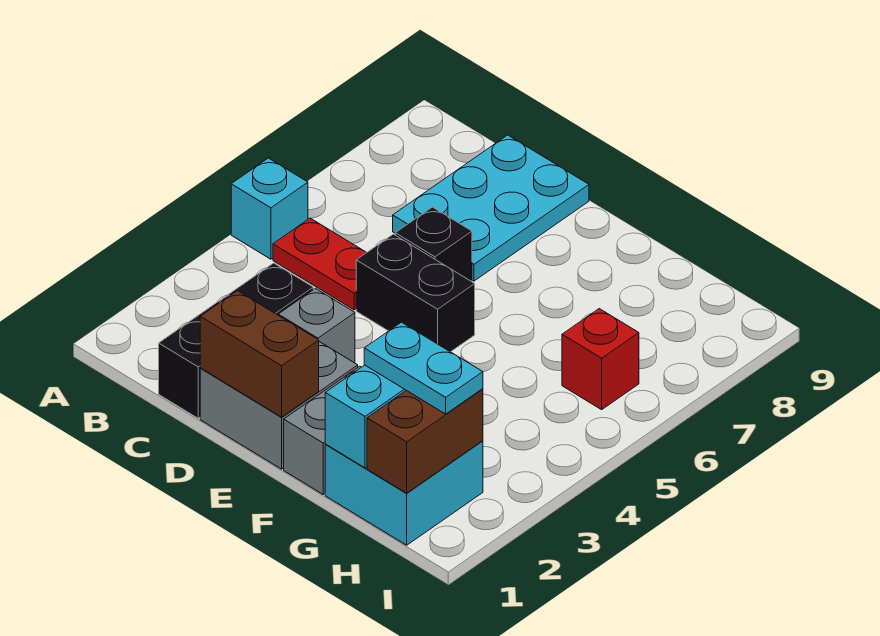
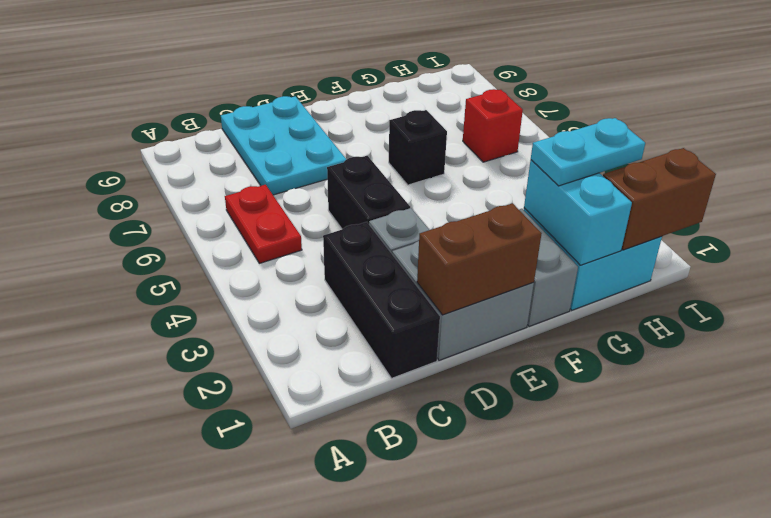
cyan 1x1 brick [231,158,308,259] -> none
red 1x2 plate [273,218,366,310] -> red 1x2 plate turned to [225,185,302,263]
black 1x2 brick [356,234,475,352] -> black 1x2 brick turned to [327,156,410,229]
black 1x1 brick [395,207,472,282] -> black 1x1 brick moved to [389,110,447,185]
brown 1x2 brick [367,389,483,493] -> brown 1x2 brick turned to [603,148,716,250]

